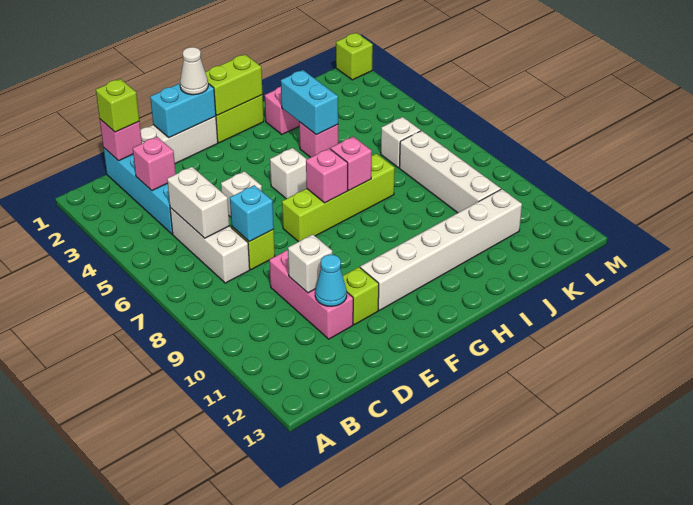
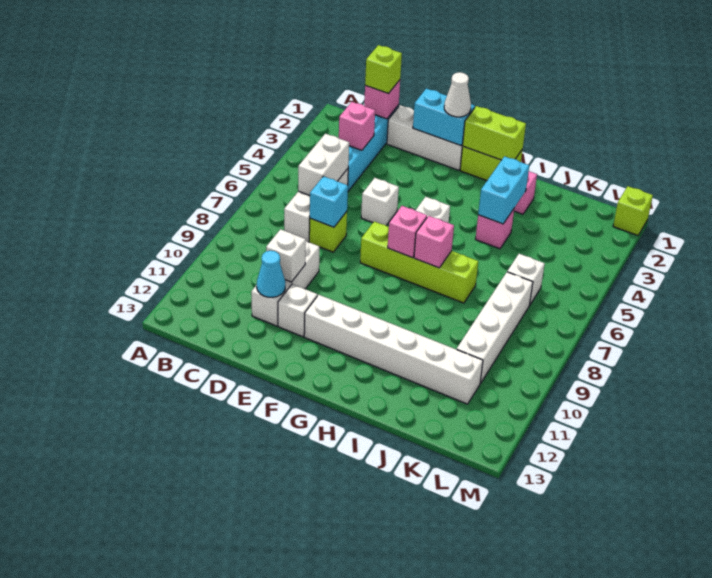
pink 1x3 brick [269,250,353,339] -> white 1x3 brick [251,241,320,326]
lime 1x1 brick [343,267,379,325] -> white 1x1 brick [278,284,317,337]

